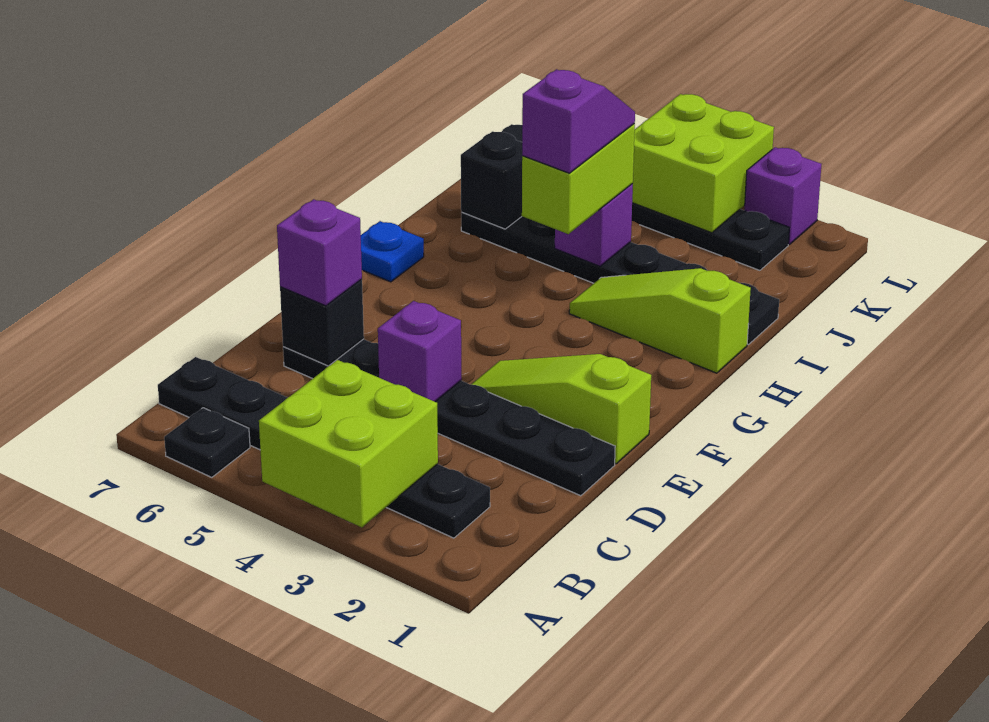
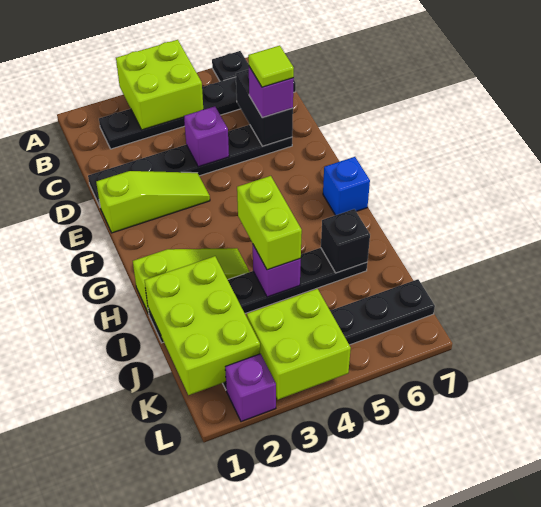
black 1x1 brick [280,279,364,366] -> black 1x2 brick [236,69,293,146]
none -> lime 1x1 tile [248,46,294,87]
blue 1x1 plate [361,221,424,282] -> blue 1x1 brick [323,157,370,215]
purple 1x2 slope [522,69,635,173] -> none
none -> lime 2x3 brick [145,256,260,395]

